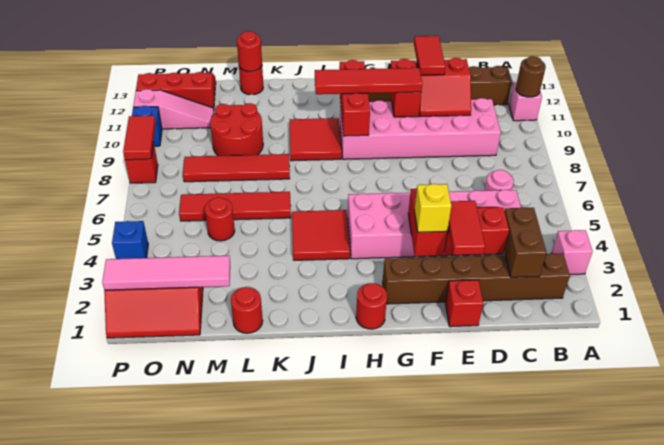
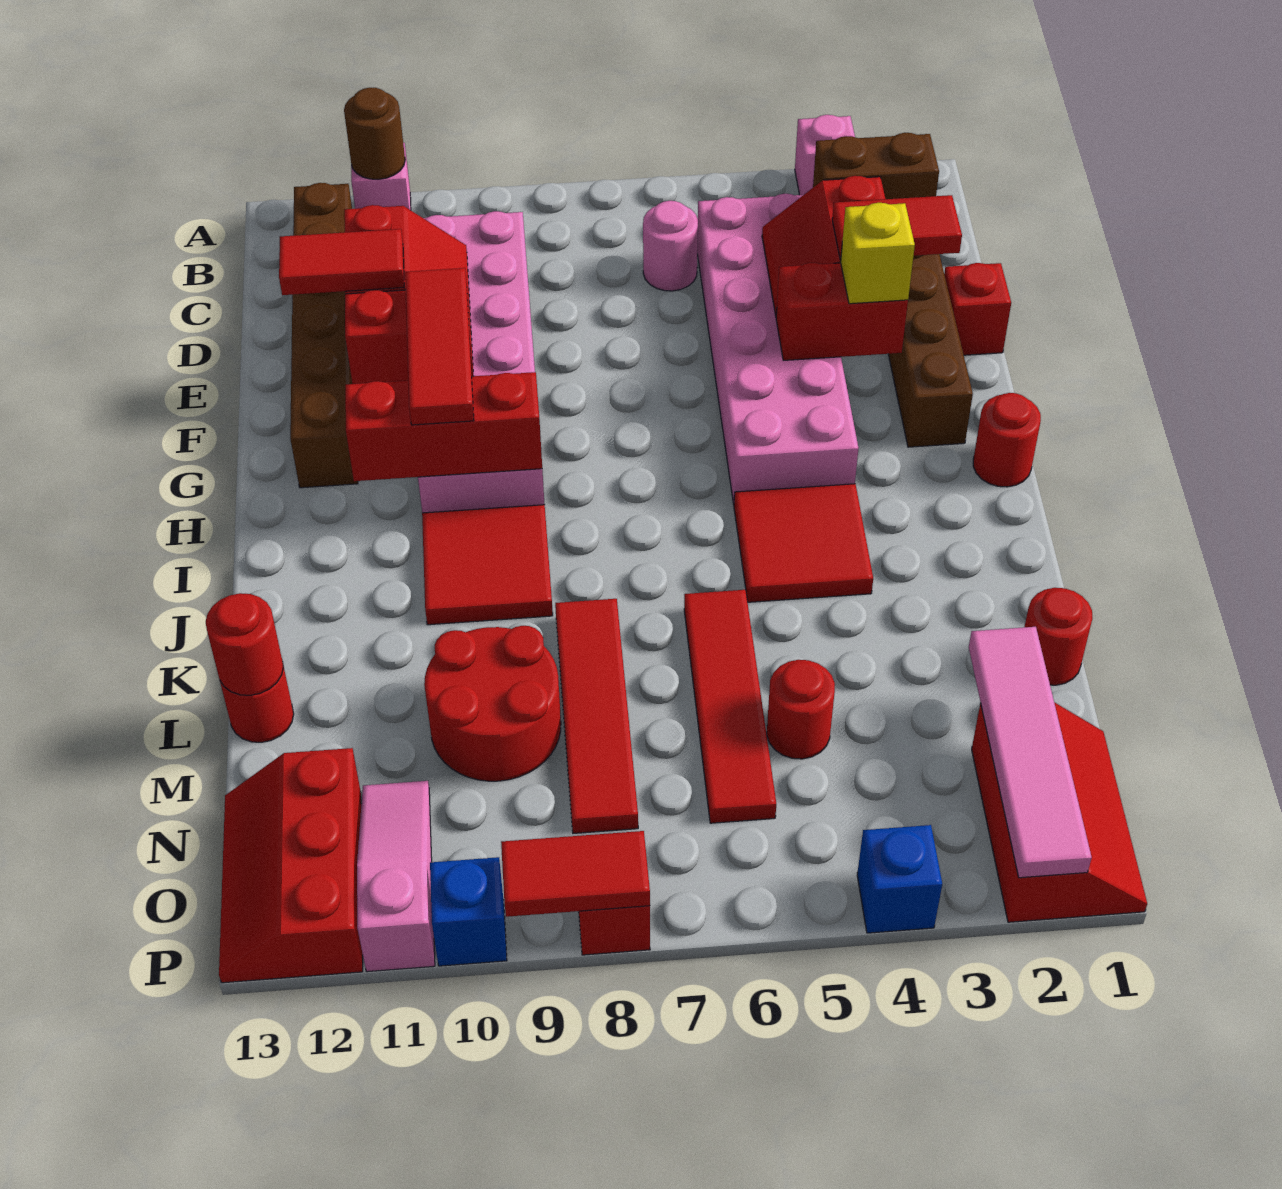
red 1x4 tile [315,68,422,94] -> red 1x3 tile [405,268,474,425]

